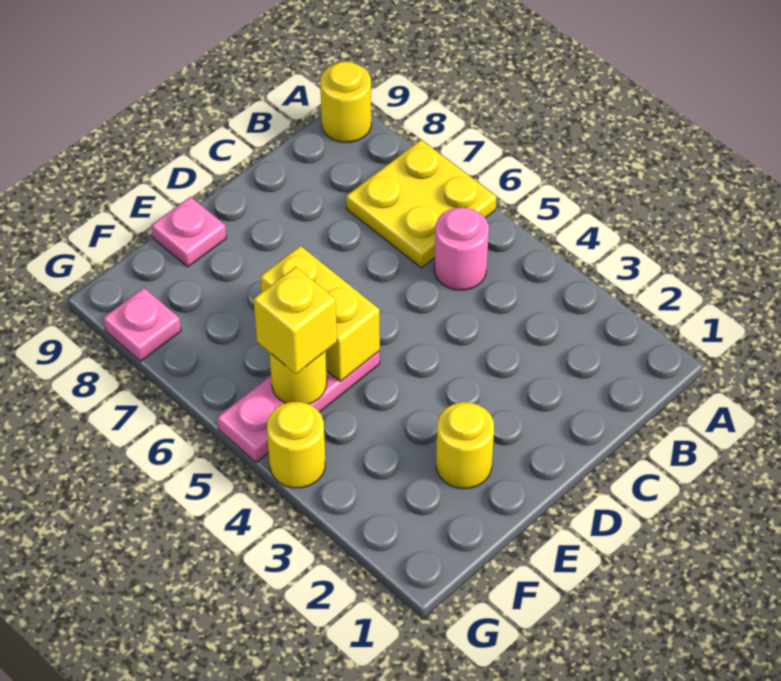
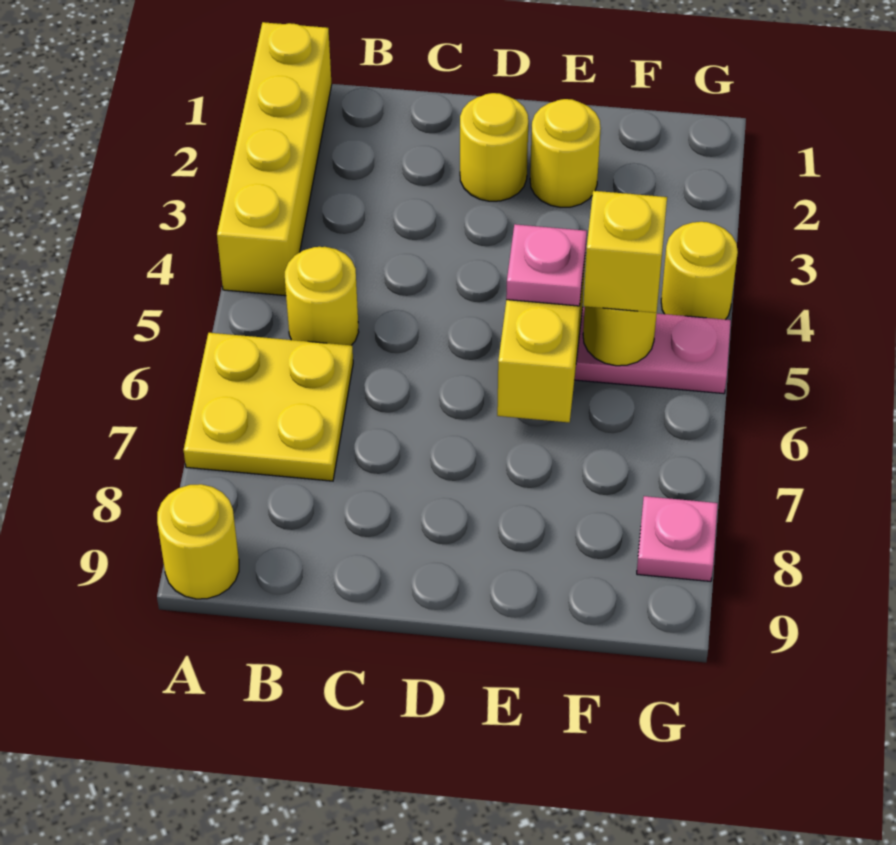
none -> yellow 1x4 brick [217,22,332,296]
pink 1x1 round brick [434,207,489,290] -> yellow 1x1 round brick [285,247,359,345]
none -> yellow 1x1 round brick [460,93,528,201]
pink 1x1 plate [151,197,226,267] -> pink 1x1 plate moved to [506,224,587,306]

